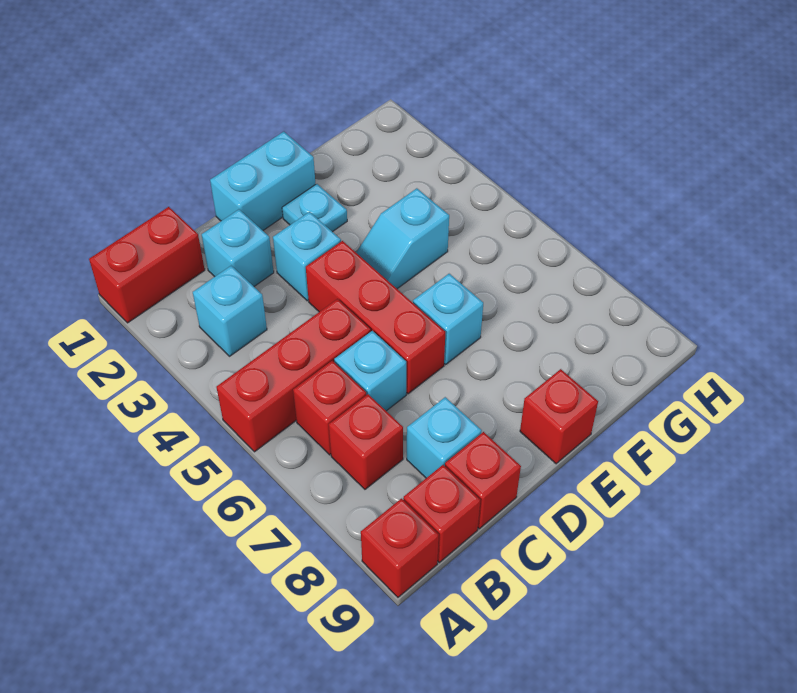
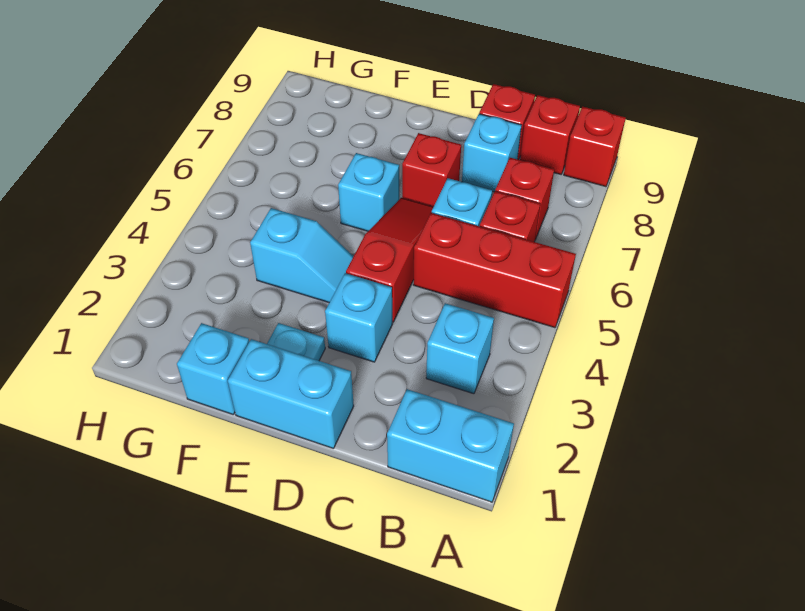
red 1x2 brick [89,207,205,323] -> cyan 1x2 brick [387,389,514,502]
cyan 1x1 brick [202,209,274,286] -> cyan 1x1 brick moved to [177,323,249,414]
red 1x3 brick [306,241,445,394] -> red 1x3 slope [346,198,433,322]
red 1x1 brick [520,369,598,464] -> red 1x1 brick moved to [402,133,461,207]

